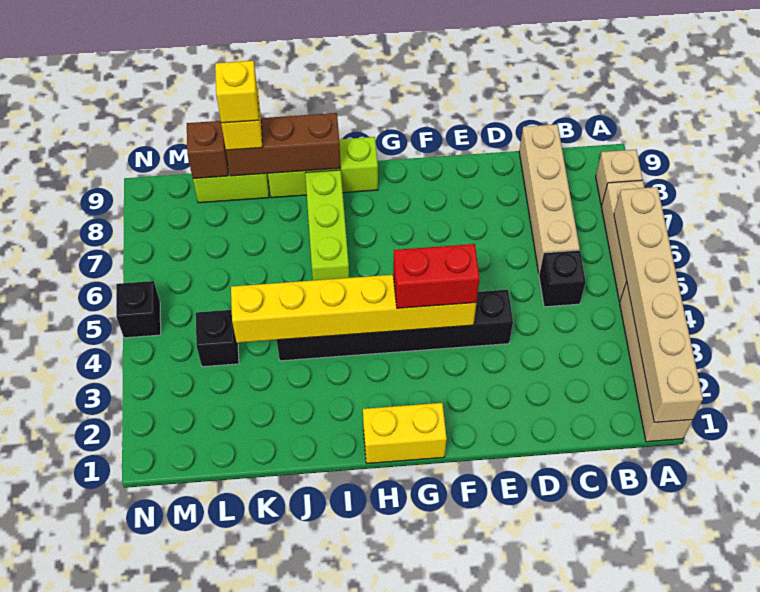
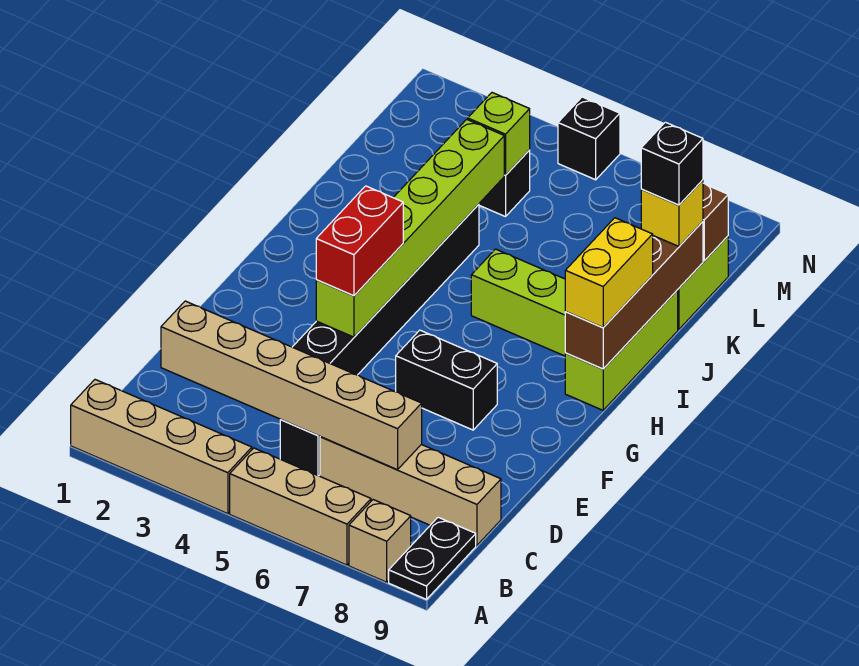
tan 1x6 brick [614,187,703,422] -> tan 1x6 brick moved to [161,301,422,470]
none -> black 1x2 plate [389,517,476,599]
yellow 1x6 brick [231,275,476,343] -> lime 1x6 brick [316,119,504,337]
none -> black 1x2 brick [396,330,497,430]
yellow 1x2 brick [363,403,447,463] -> yellow 1x2 brick moved to [565,218,653,328]
brown 1x3 brick [226,113,341,176] -> brown 1x4 brick [565,222,703,369]
yellow 1x1 brick [215,61,259,123] -> black 1x1 brick [641,122,703,205]
none -> lime 1x1 brick [468,93,530,175]

